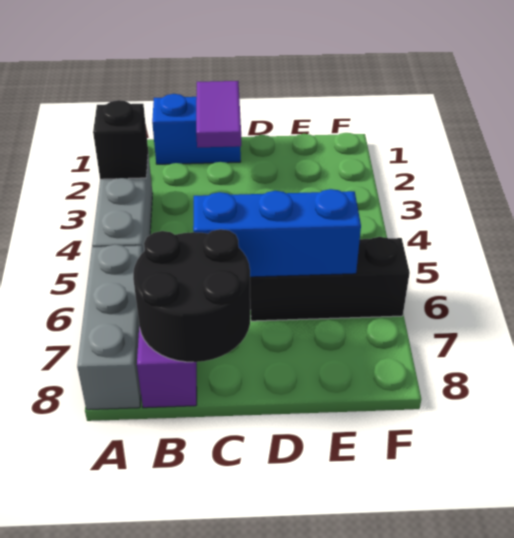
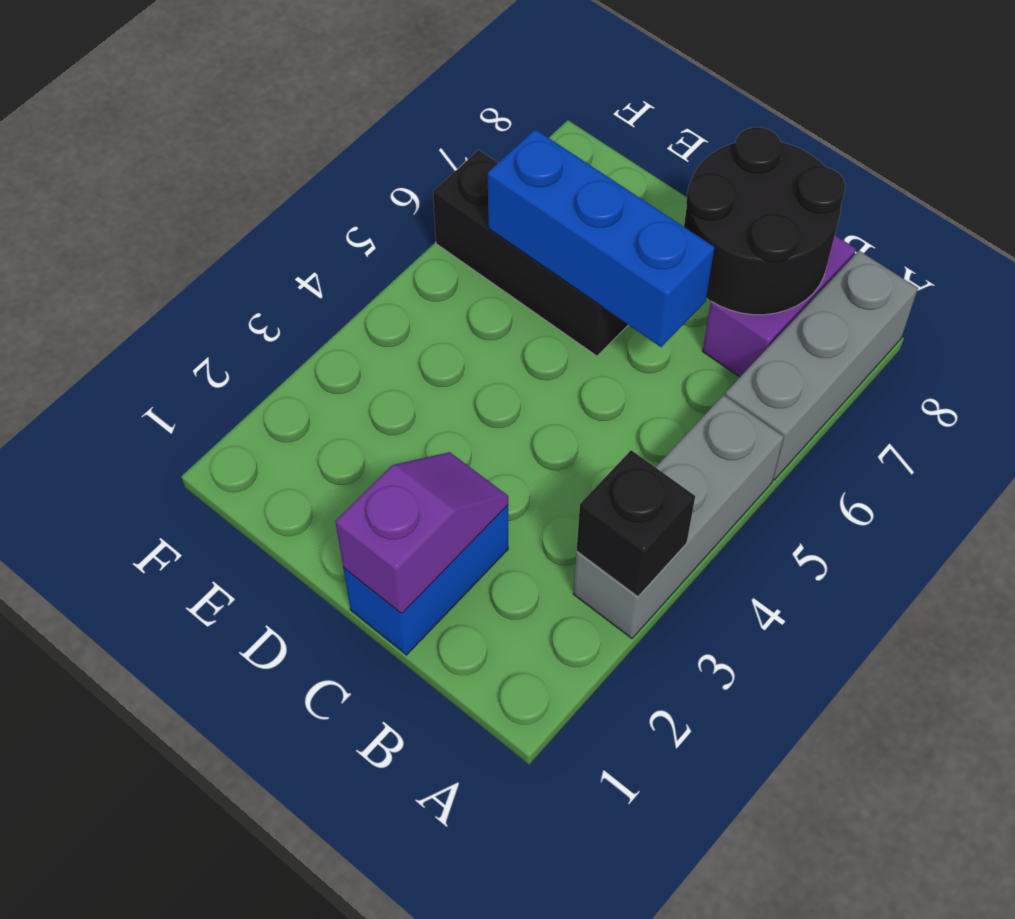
blue 1x2 brick [152,94,241,164] -> blue 1x2 brick turned to [343,505,508,655]
purple 1x2 tile [196,81,241,148] -> purple 1x2 slope [335,452,508,613]

